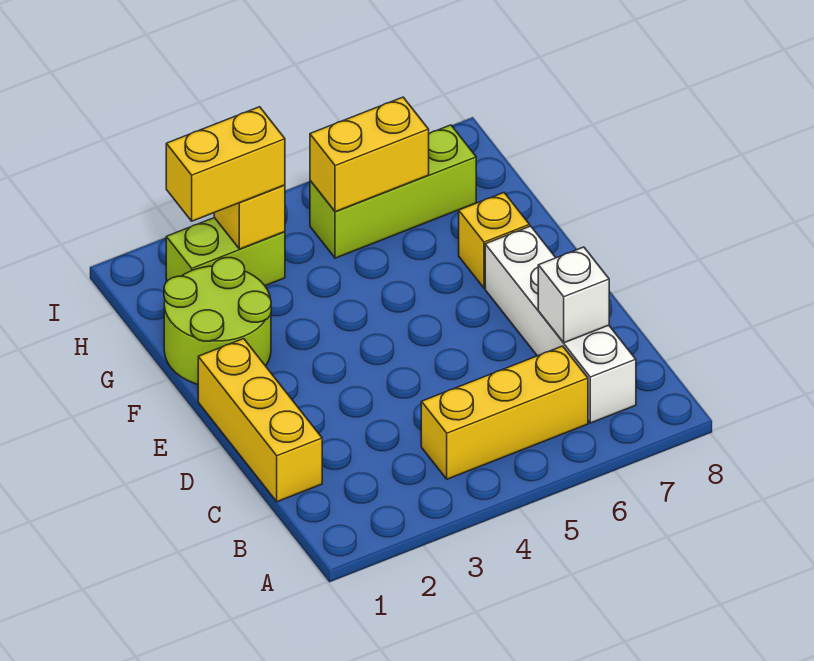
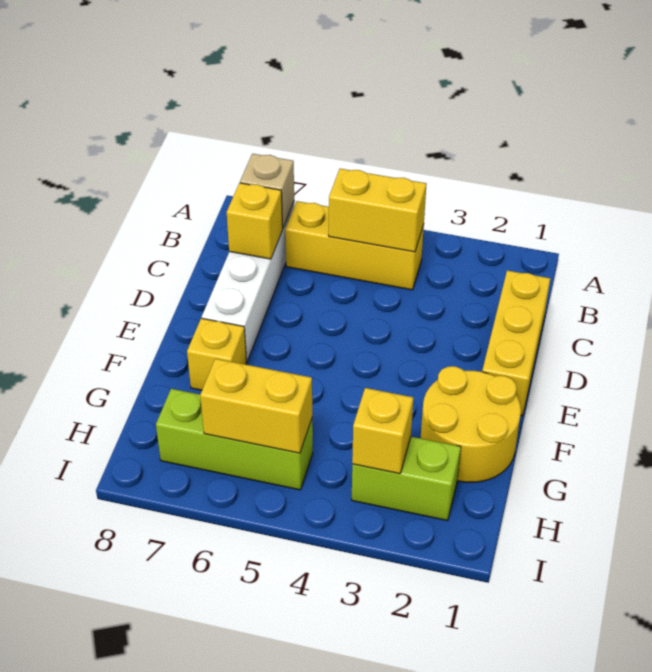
none -> tan 1x1 brick [240,154,294,228]
white 1x1 brick [538,247,609,343] -> yellow 1x1 brick [227,183,283,259]
lime 2x2 round brick [164,258,271,384] -> yellow 2x2 round brick [421,366,521,482]
yellow 1x2 brick [166,107,285,221] -> yellow 1x2 brick moved to [329,169,426,252]

